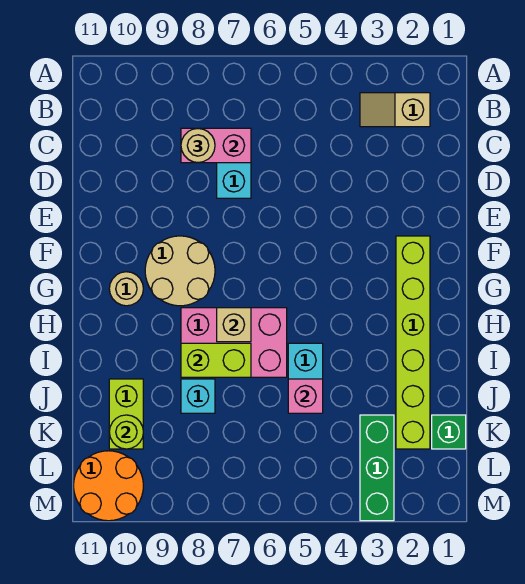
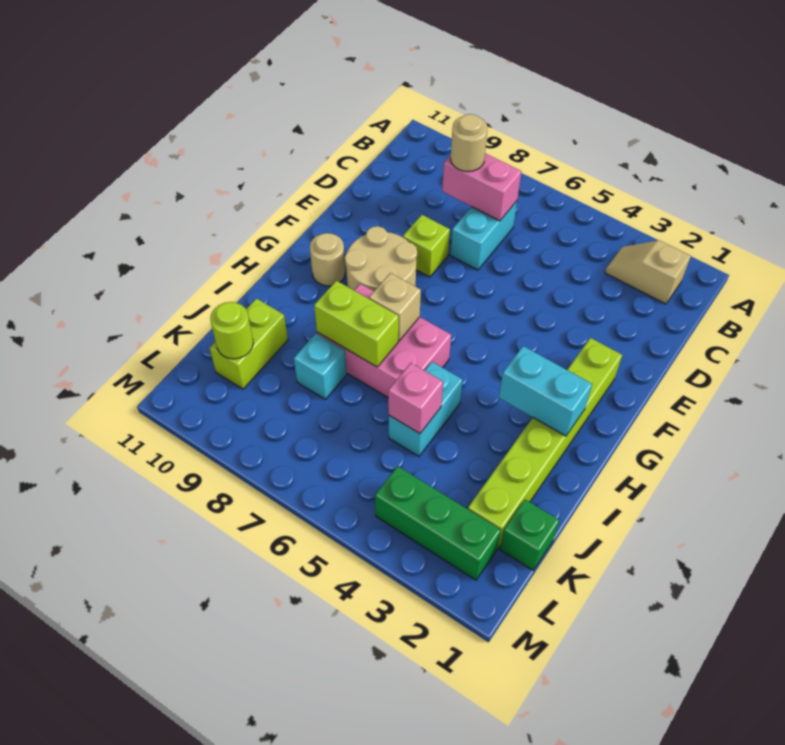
none -> lime 1x1 brick [403,215,450,277]
none -> cyan 1x2 brick [499,346,592,436]
green 1x3 brick [360,415,394,521] -> green 1x3 brick turned to [375,466,501,580]
orange 2x2 round brick [74,451,143,521] -> none

